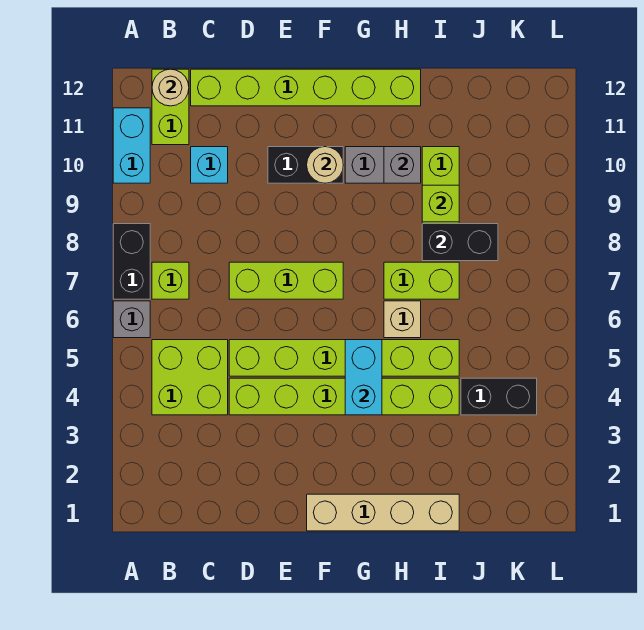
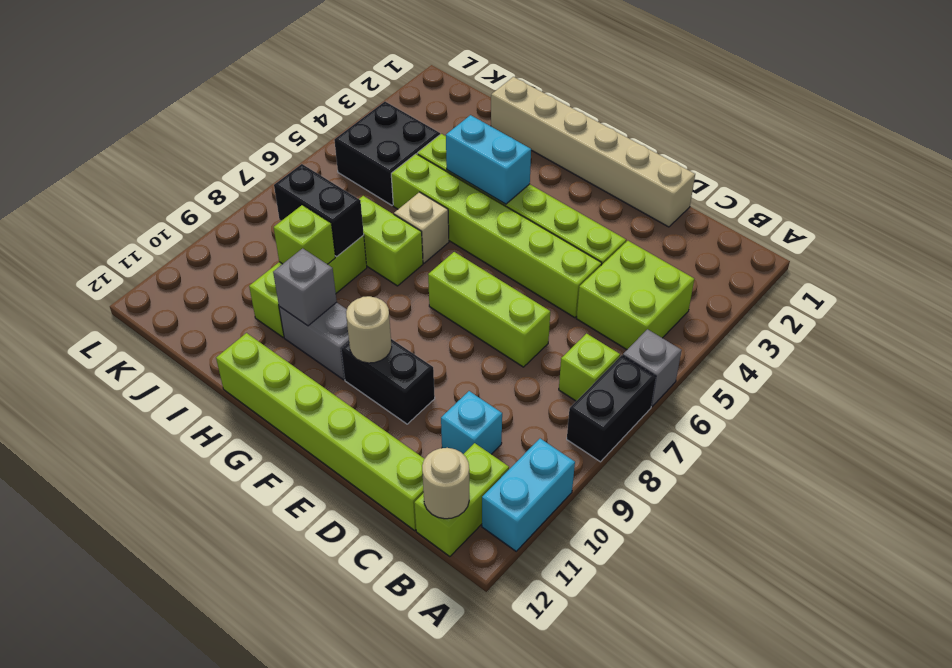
tan 1x4 brick [307,494,459,531] -> tan 1x6 brick [491,77,695,227]
cyan 1x2 brick [345,340,382,415] -> cyan 1x2 brick turned to [446,115,531,204]
black 1x2 brick [461,378,537,415] -> black 2x2 brick [334,102,440,205]

